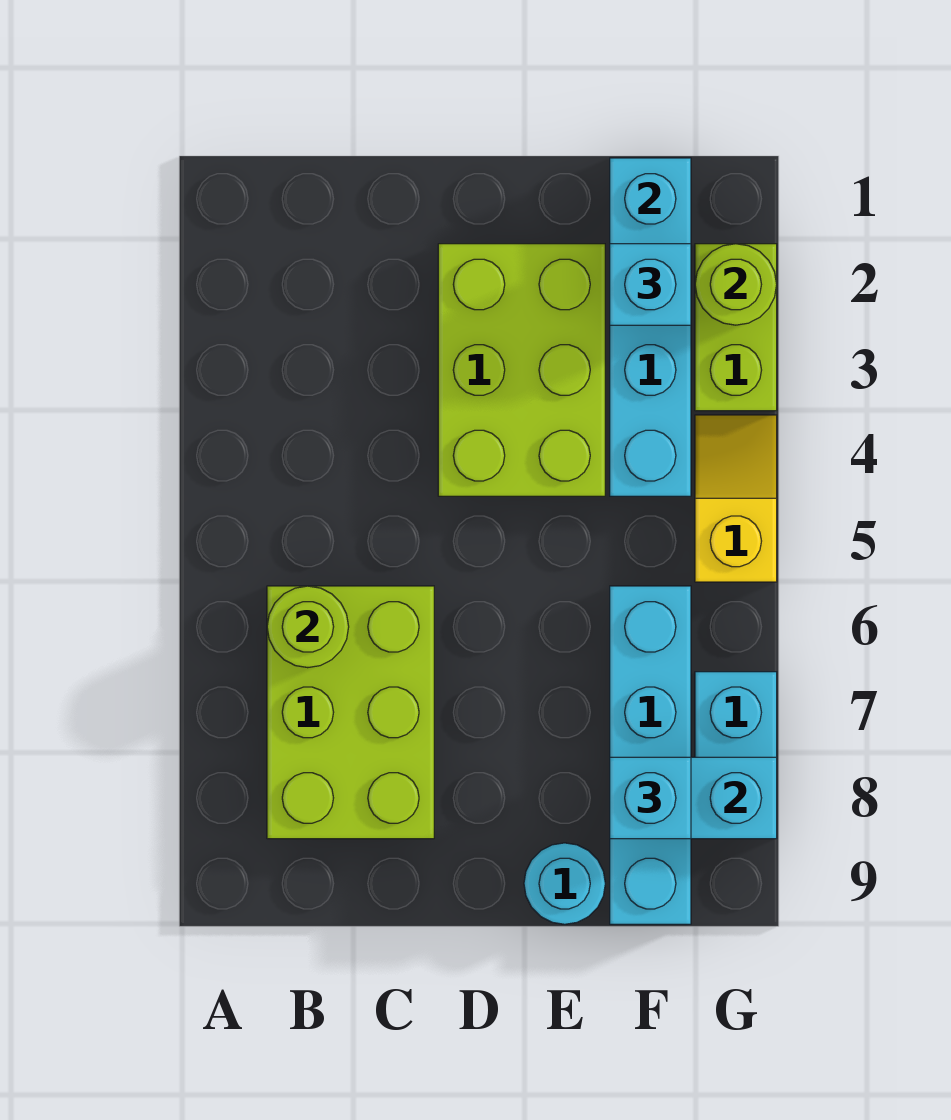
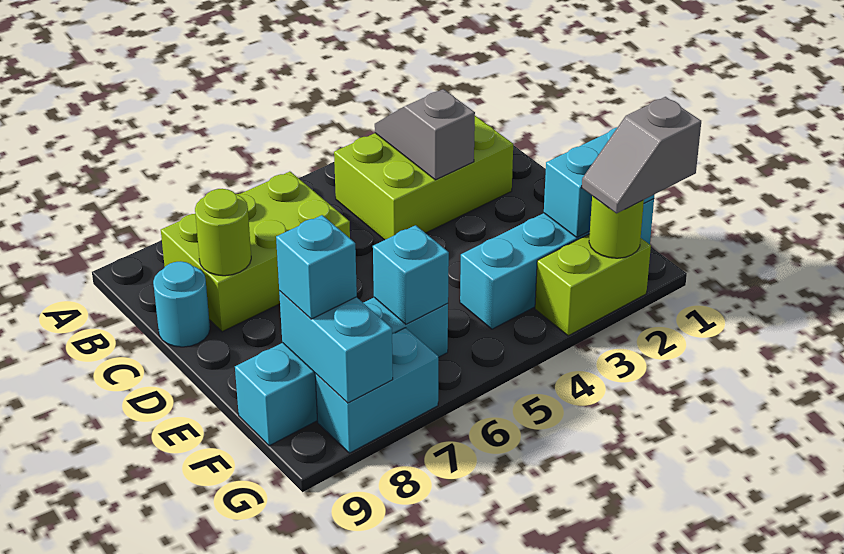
none -> grey 1x2 slope [375,89,475,180]
lime 1x1 round brick [267,586,349,668] -> lime 1x1 round brick moved to [195,189,251,276]
lime 2x3 brick [438,244,605,496] -> lime 2x3 brick moved to [334,116,513,240]
cyan 1x1 round brick [524,843,605,924] -> cyan 1x1 round brick moved to [153,261,210,347]
cyan 1x1 brick [610,244,691,325] -> cyan 1x1 brick moved to [373,225,449,324]
none -> grey 1x2 slope [582,97,701,213]
yellow 1x2 slope [695,415,777,582] -> none

